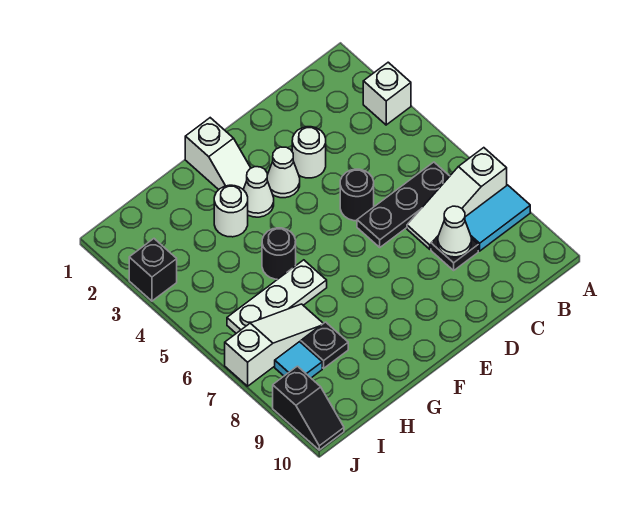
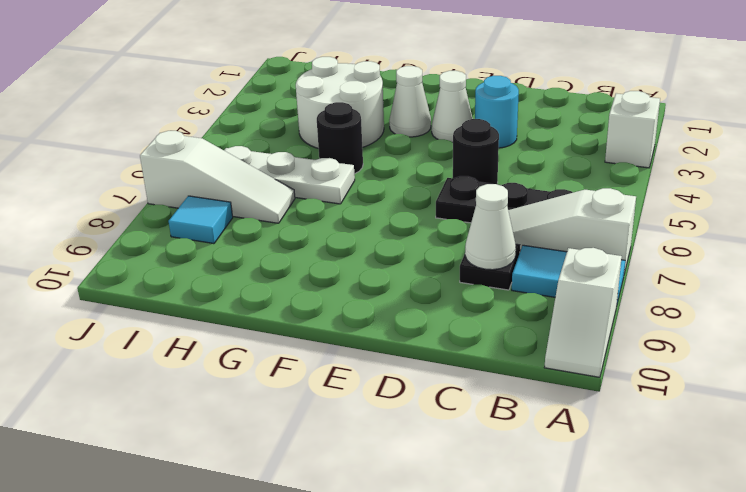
white 1x1 round brick [292,127,326,178] -> cyan 1x1 round brick [475,76,519,148]
white 1x2 slope [185,118,251,190] -> white 1x2 slope moved to [544,248,622,377]
white 1x1 round brick [214,185,248,237] -> white 2x2 round brick [296,57,384,149]
black 1x1 plate [301,322,348,368] -> none
black 1x1 brick [129,239,177,301] -> none
black 1x2 slope [273,366,344,450] -> none

